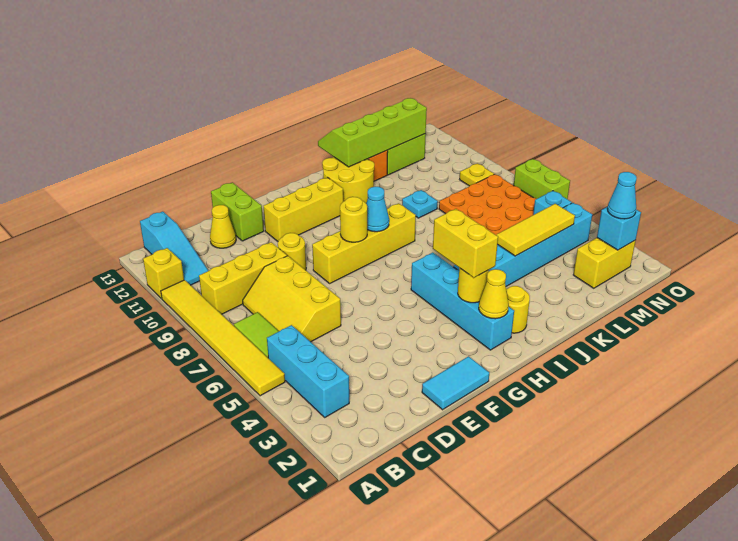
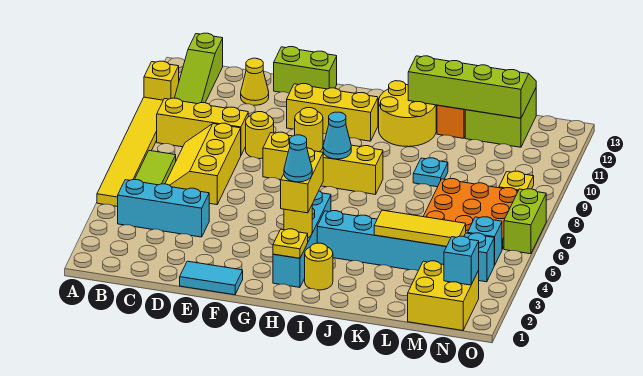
cyan 1x3 brick [267,325,349,417] -> cyan 1x3 brick turned to [118,180,209,237]
cyan 1x3 slope [140,212,208,285] -> lime 1x3 slope [175,33,223,104]
lime 1x2 brick [211,182,264,241] -> lime 1x2 brick turned to [274,47,337,93]
yellow 1x1 cone [479,269,509,319] -> yellow 1x1 plate [273,229,308,258]
yellow 1x2 brick [573,238,636,288] -> yellow 2x2 brick [408,261,479,330]
cyan 1x1 cone [607,172,637,219] -> cyan 1x1 cone moved to [284,135,312,182]

